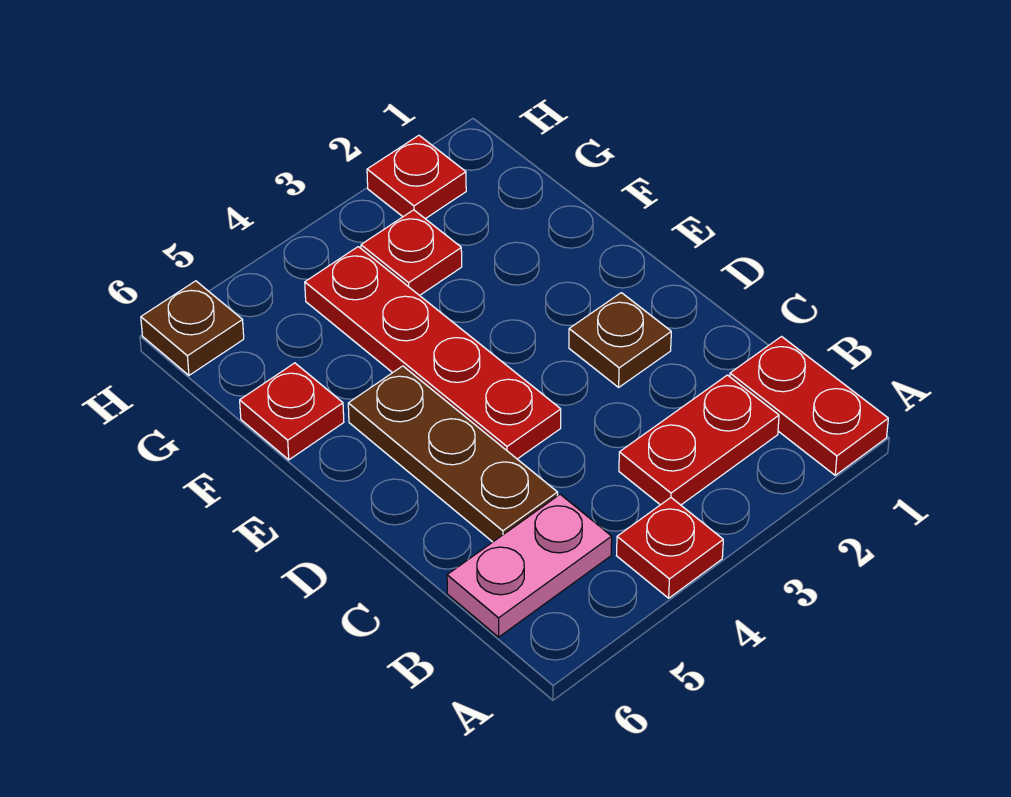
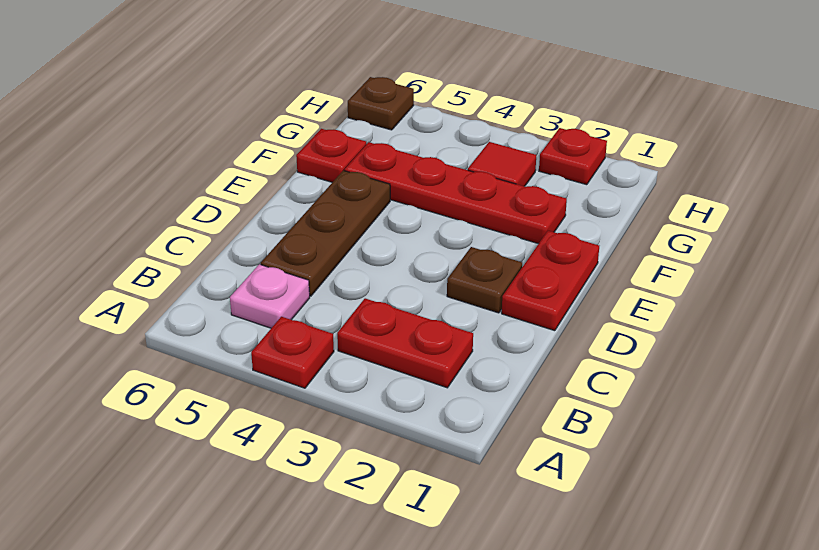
red 1x2 plate [730,337,888,475] -> red 1x2 plate moved to [502,231,599,331]
pink 1x2 plate [447,494,612,637] -> pink 1x1 plate [230,264,310,328]
red 1x4 plate [305,247,561,459] -> red 1x4 plate turned to [345,142,567,244]
red 1x1 plate [361,210,462,296] -> red 1x1 tile [468,142,536,186]

